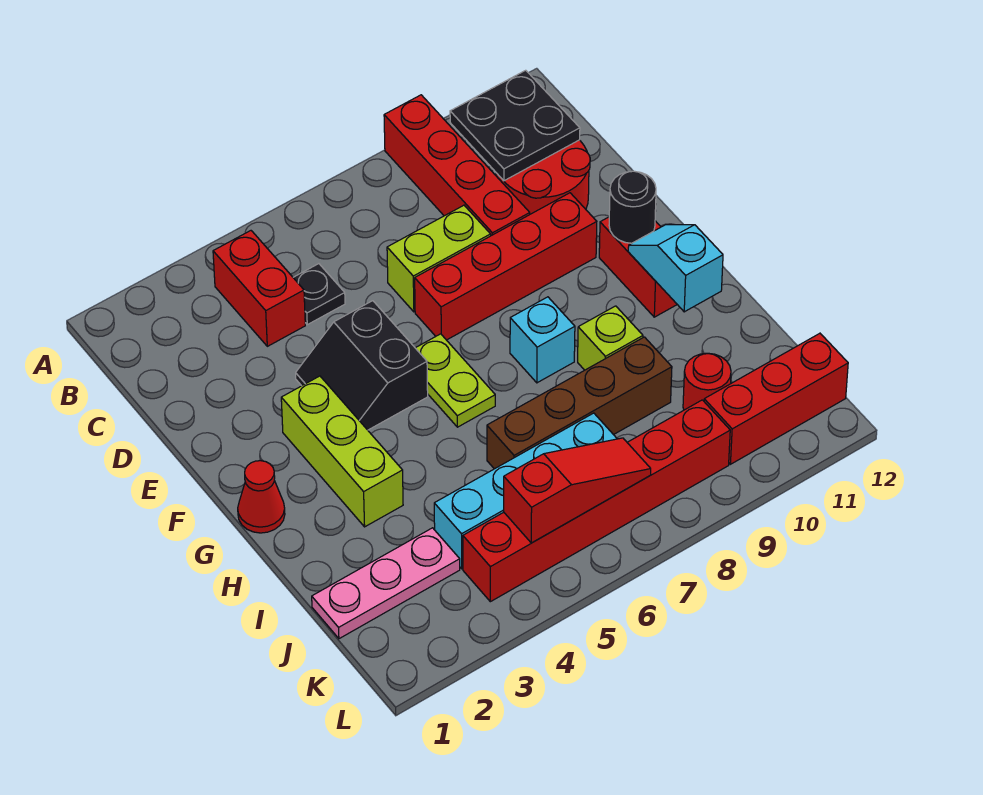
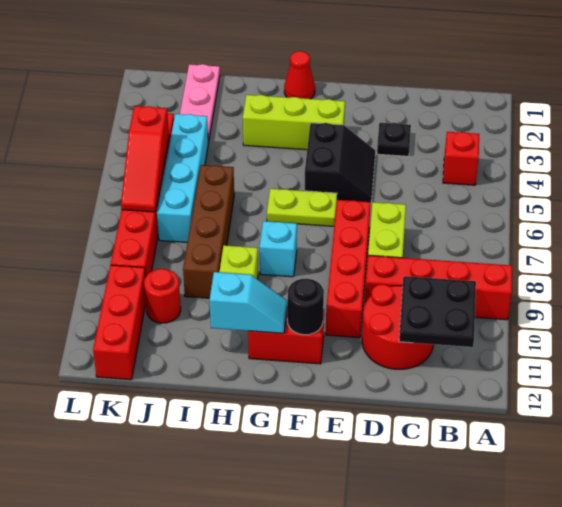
red 1x2 brick [213,231,305,346] -> red 1x1 brick [443,132,479,185]
black 1x1 plate [293,264,345,325] -> black 1x1 plate moved to [377,123,411,156]
black 2x2 slope [296,301,428,430] -> black 2x2 slope turned to [305,123,375,202]

